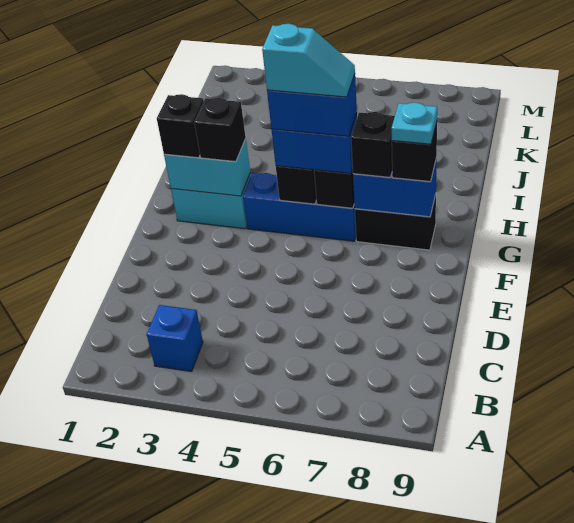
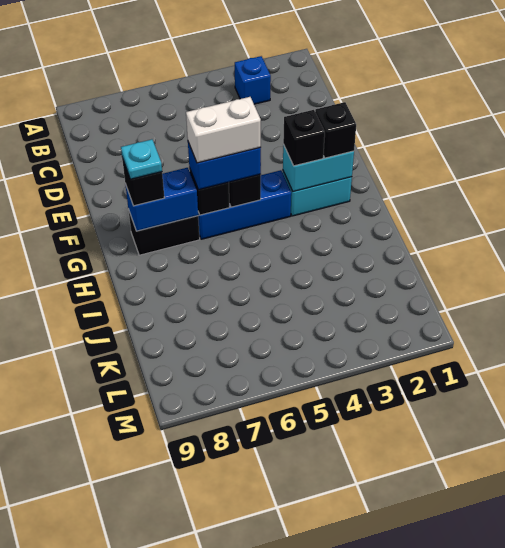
blue 1x2 brick [267,74,357,136] -> white 1x2 brick [186,97,261,163]
cyan 1x2 slope [262,24,355,97] -> none
black 1x1 brick [351,112,395,177] -> none

